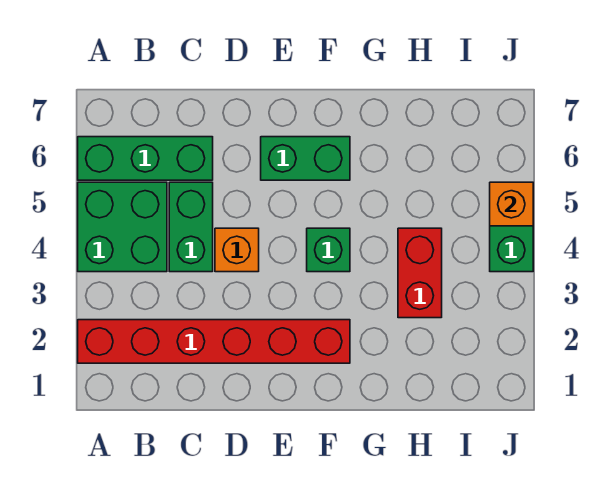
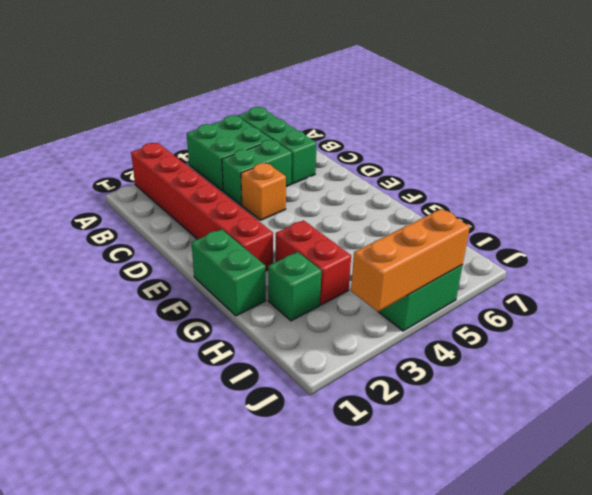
green 1x2 brick [261,137,350,180] -> green 1x2 brick moved to [191,229,266,316]
green 1x1 brick [307,228,350,272] -> green 1x1 brick moved to [268,252,321,321]
red 1x2 brick [398,228,442,318] -> red 1x2 brick turned to [276,220,351,305]
orange 1x1 brick [490,182,533,226] -> orange 1x3 brick [351,209,470,312]

